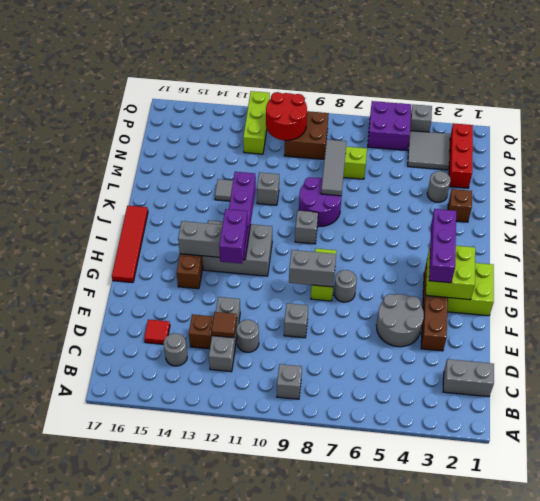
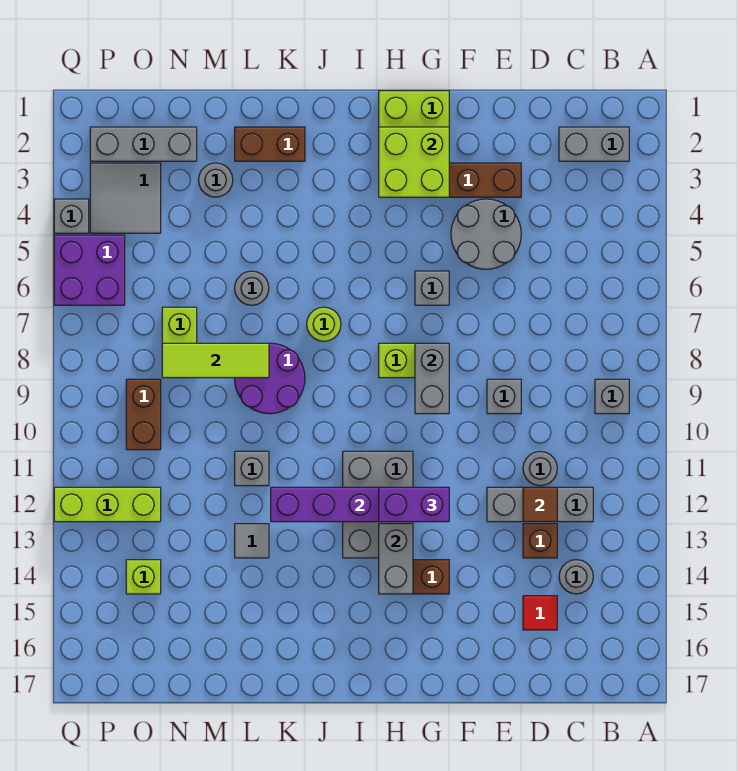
grey 1x2 brick [443,359,494,397] -> grey 1x2 brick turned to [559,127,629,161]
purple 1x3 brick [429,209,456,283] -> none
grey 1x1 round brick [334,270,357,302] -> grey 1x1 round brick moved to [235,271,269,305]
red 1x4 tile [112,206,148,283] -> none
none -> lime 1x1 round brick [307,307,341,341]
grey 1x1 brick [295,211,318,244] -> grey 1x1 brick moved to [415,271,449,305]
brown 1x1 brick [448,189,472,222] -> brown 1x2 brick [235,127,305,161]
grey 1x3 tile [321,140,346,196] -> lime 1x3 tile [162,343,269,378]
red 1x3 brick [449,123,473,188] -> grey 1x3 brick [90,127,197,161]
brown 2x2 brick [284,111,329,159] -> brown 1x2 brick [126,379,161,450]
red 2x2 round brick [266,92,307,140] -> none
none -> lime 1x1 brick [126,560,161,594]

